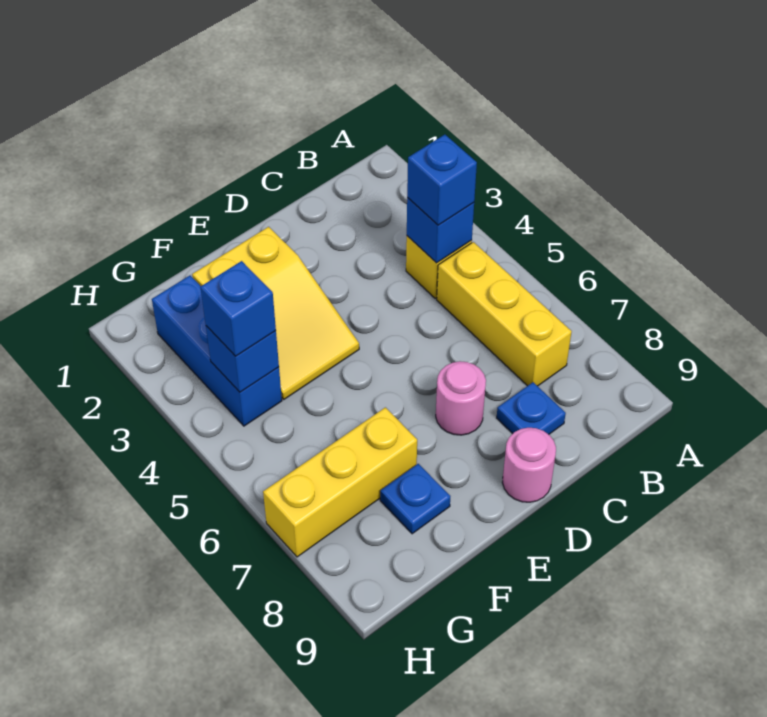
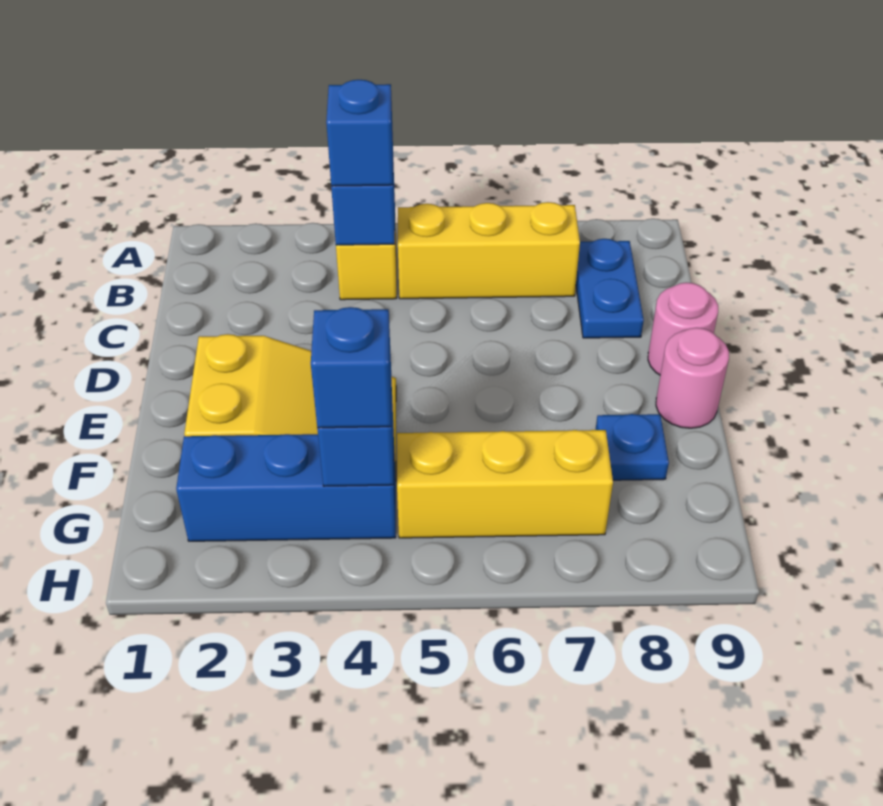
blue 1x1 plate [497,382,566,434] -> blue 1x2 plate [576,239,644,338]
pink 1x1 round brick [436,361,486,435] -> pink 1x1 round brick moved to [656,328,729,428]
yellow 1x3 brick [263,407,417,557] -> yellow 1x3 brick turned to [397,430,613,538]

